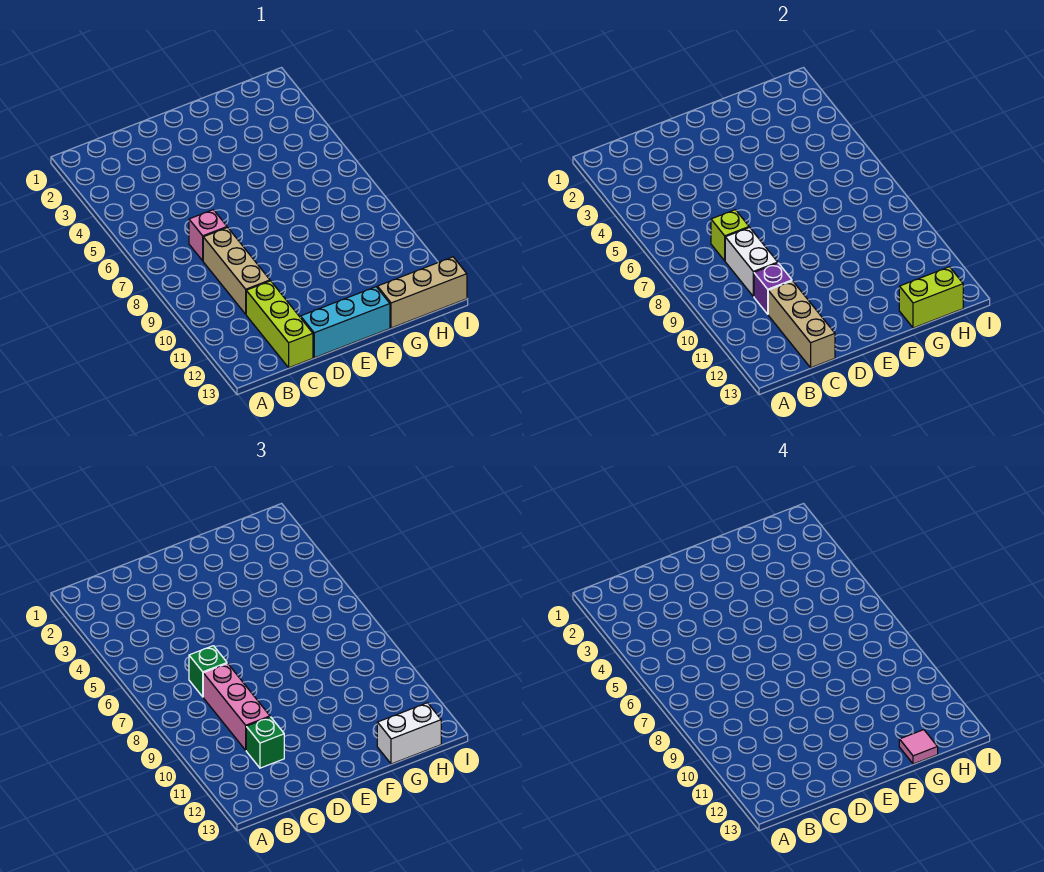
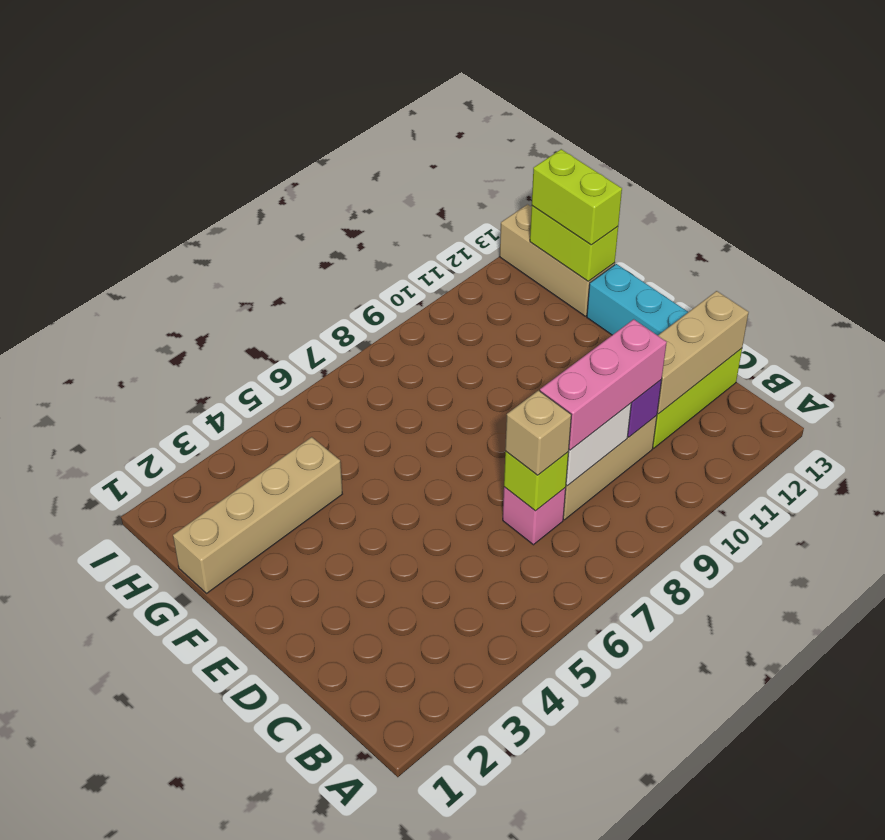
green 1x1 brick [189,646,227,697] -> tan 1x1 brick [505,390,571,475]
green 1x1 brick [246,717,284,768] -> none
none -> tan 1x4 brick [173,437,342,593]
white 1x2 brick [377,703,441,764] -> lime 1x2 brick [532,149,622,245]
pink 1x1 tile [899,730,938,764] -> none

